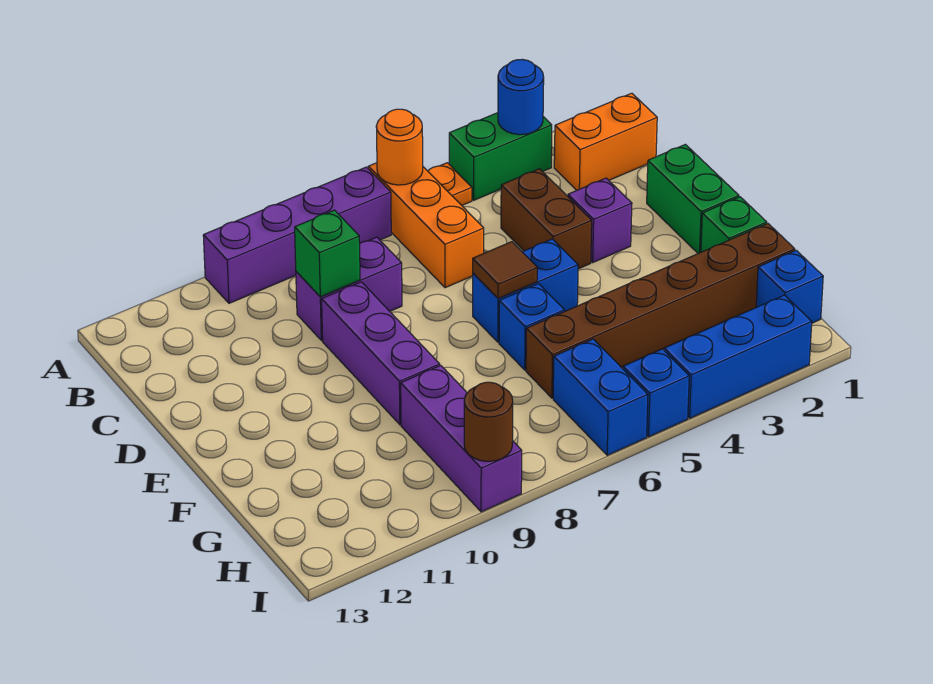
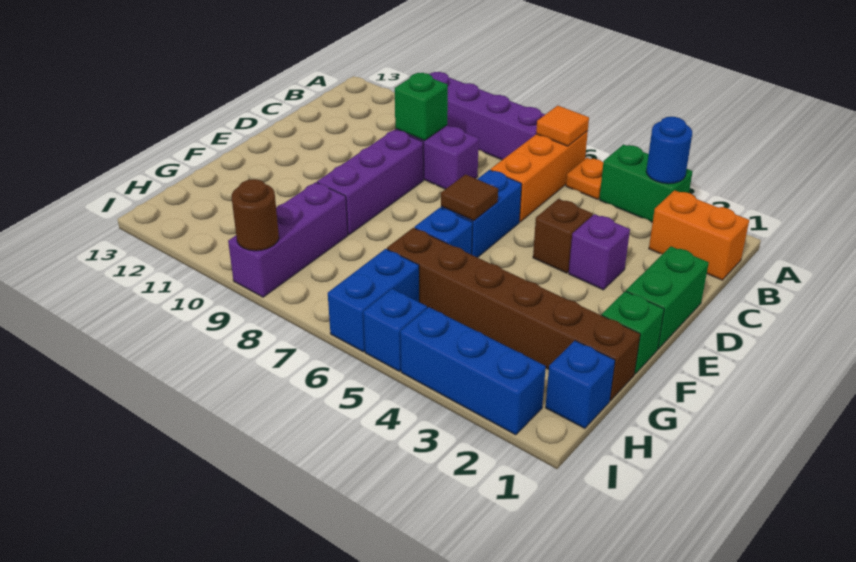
orange 1x1 round brick [376,109,423,185] -> orange 1x1 tile [536,106,589,146]
brown 1x2 brick [501,169,592,269] -> brown 1x1 brick [533,199,593,273]
blue 1x2 brick [473,239,578,342] -> blue 1x2 brick turned to [441,170,522,258]

